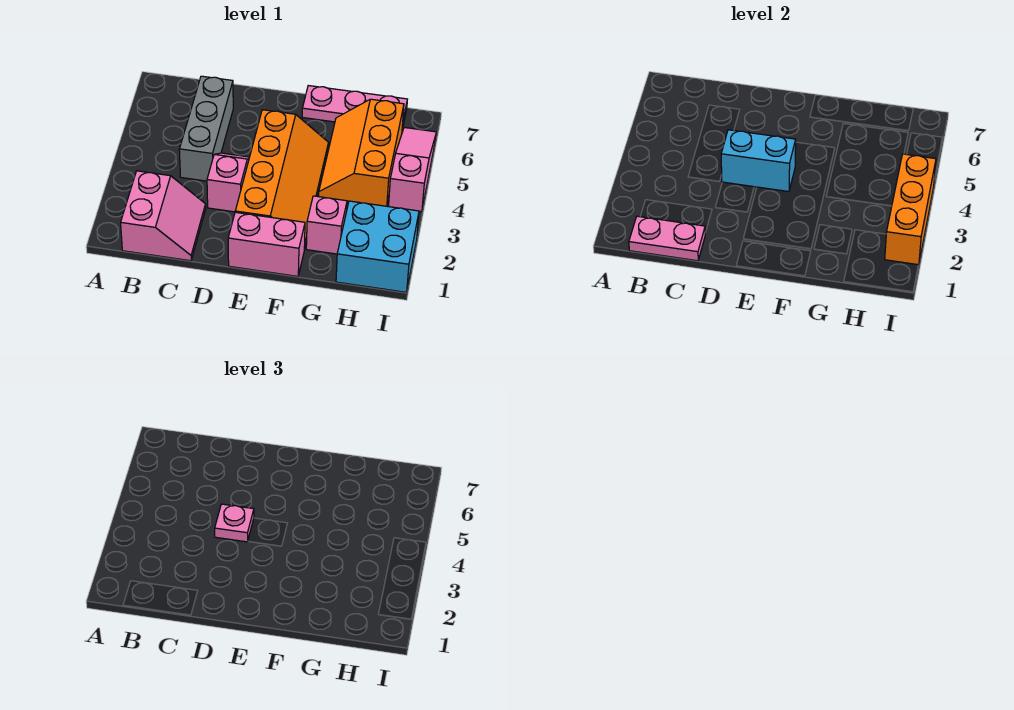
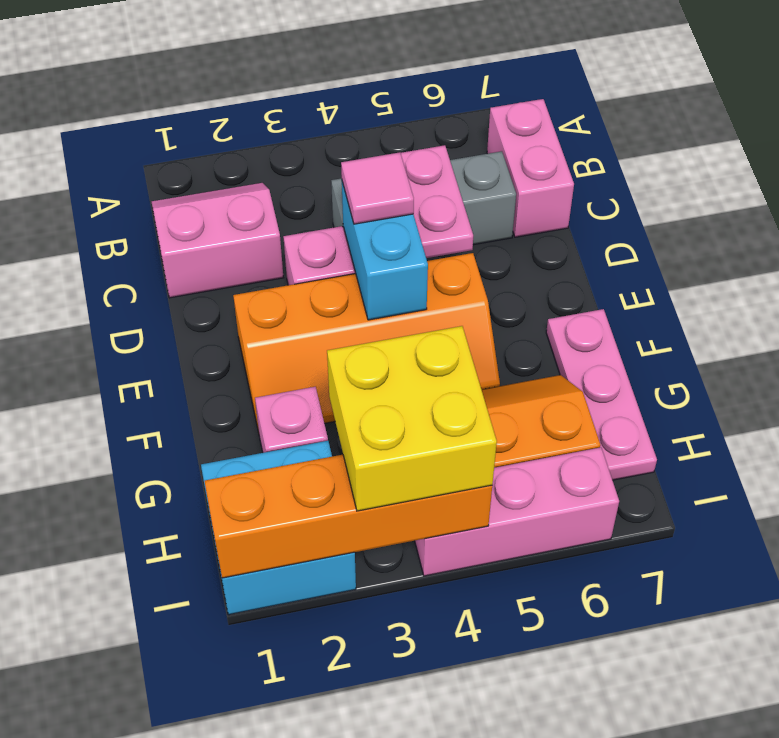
pink 2x2 slope [121,171,206,261] -> pink 2x2 slope turned to [152,183,283,298]
pink 1x2 plate [629,216,705,261] -> pink 1x2 plate moved to [401,145,473,258]
pink 1x1 plate [215,504,254,542] -> pink 1x1 tile [341,152,414,224]
pink 1x2 brick [228,212,305,276] -> pink 1x2 brick moved to [487,99,574,237]
none -> yellow 2x2 brick [327,326,497,511]
orange 1x3 brick [885,154,936,265] -> orange 1x4 brick [205,455,492,578]
pink 1x3 slope [389,127,436,212] -> pink 1x3 brick [415,447,619,576]

